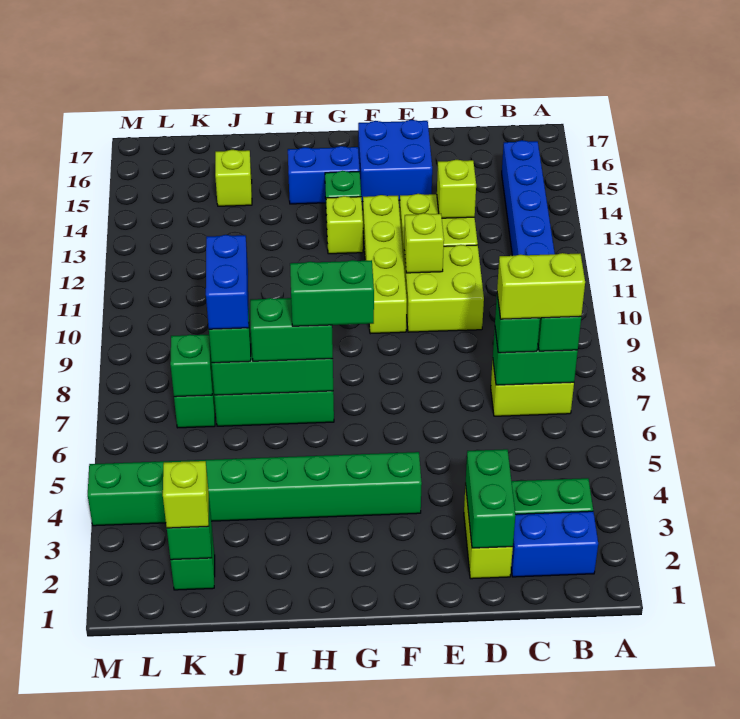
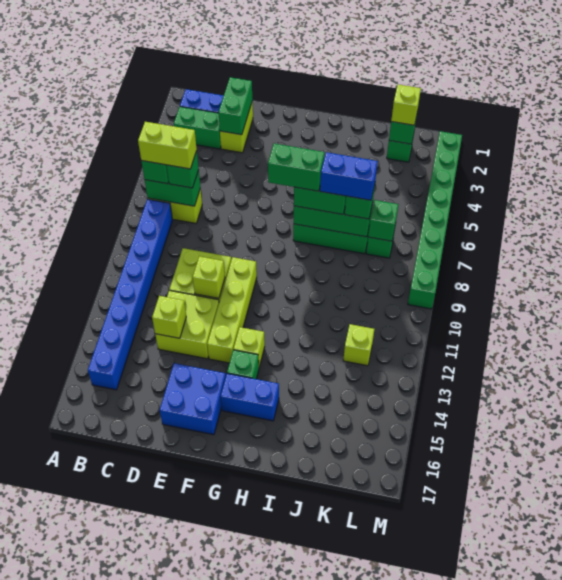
green 1x8 brick [88,452,422,526] -> green 1x8 brick turned to [408,131,462,309]
blue 1x2 brick [206,235,249,329] -> blue 1x2 brick turned to [320,152,378,200]
lime 1x1 brick [215,150,252,206] -> lime 1x1 brick moved to [343,324,374,366]

